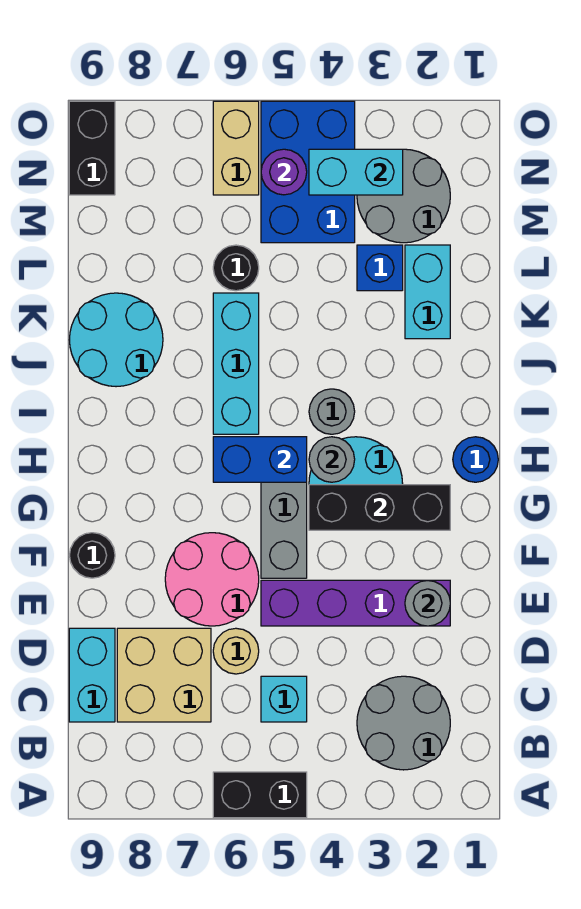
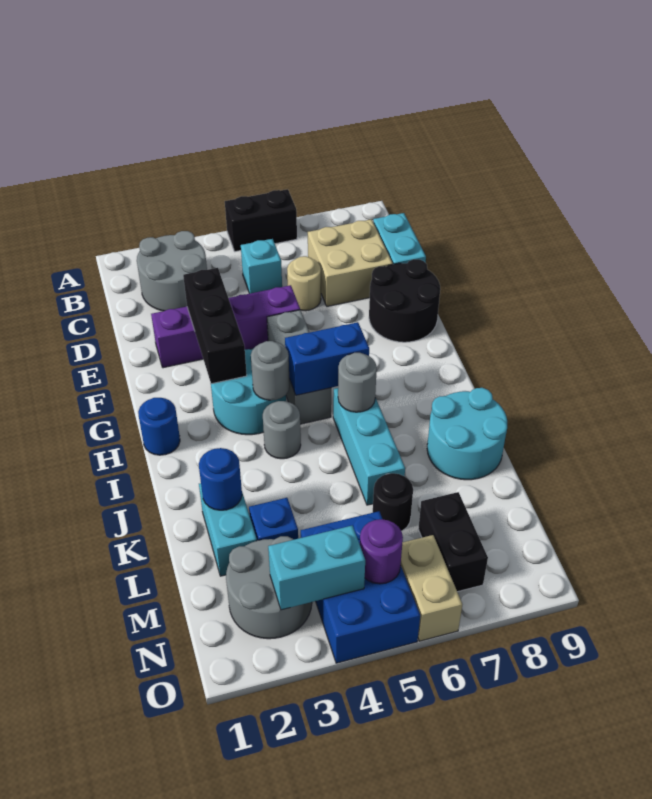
grey 1x1 round brick [405,581,450,626] -> grey 1x1 round brick moved to [338,353,377,412]
pink 2x2 round brick [165,533,259,626] -> none
black 1x1 round brick [69,533,115,578] -> black 2x2 round brick [369,259,440,342]
black 1x3 brick [309,485,450,530] -> black 1x3 brick turned to [183,268,247,384]
none -> blue 1x1 round brick [199,448,242,510]
black 1x2 brick [69,101,115,195] -> black 1x2 brick moved to [418,492,488,592]

